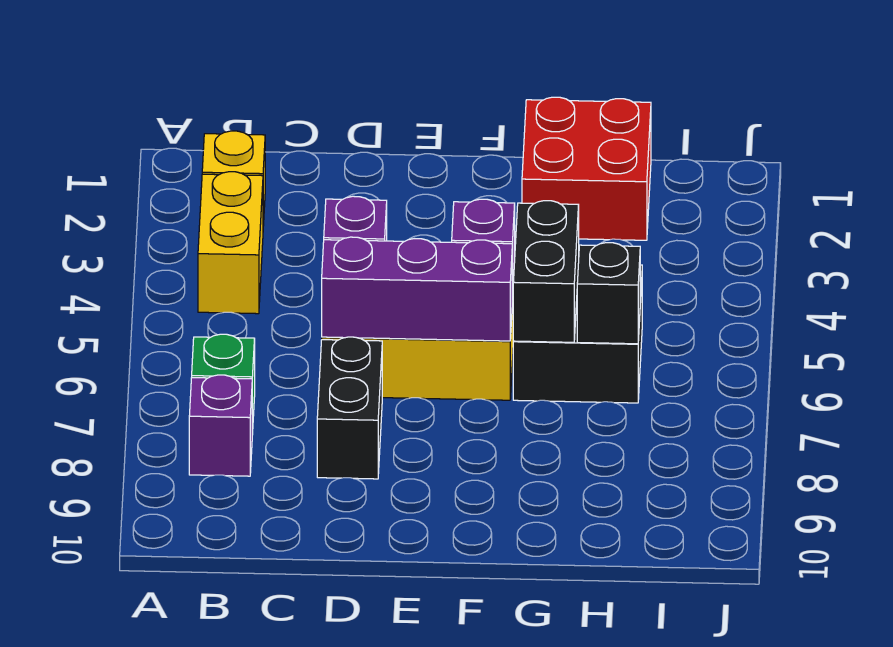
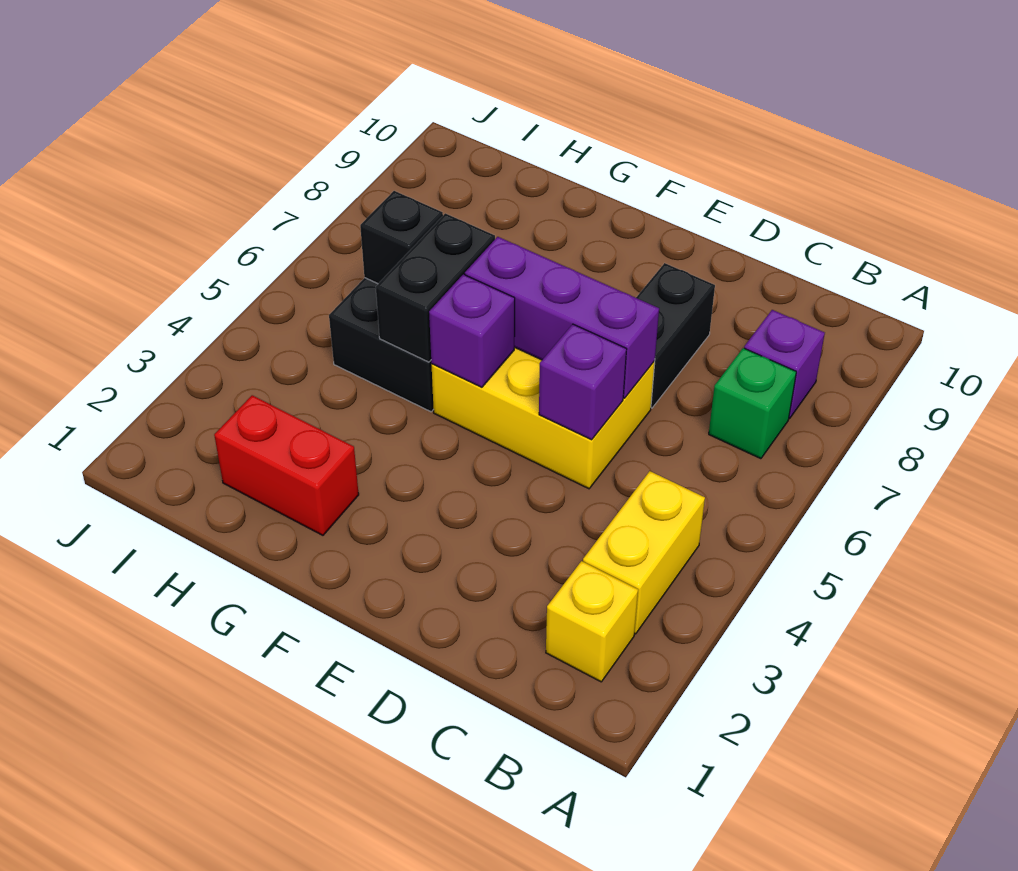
red 2x2 brick [522,97,651,240] -> red 1x2 brick [214,395,359,535]

